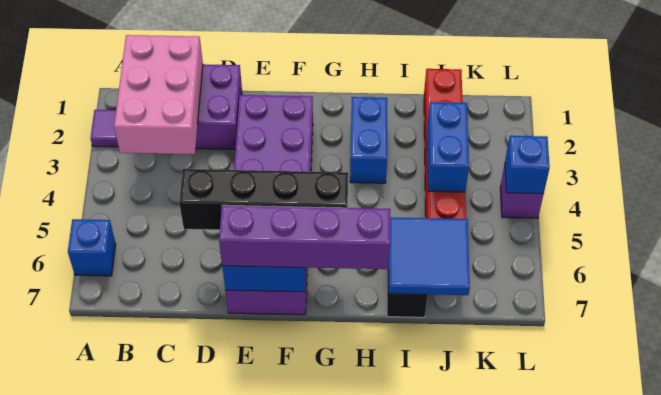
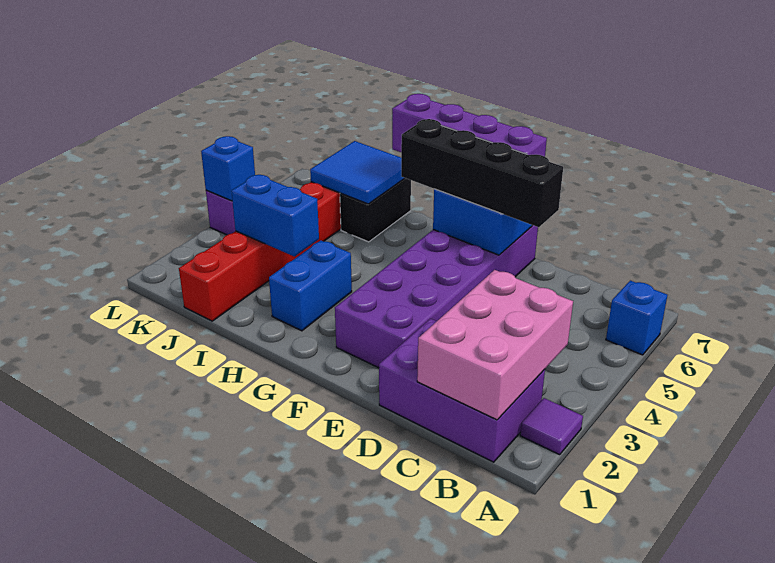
blue 1x2 brick [427,102,469,192] -> blue 1x2 brick turned to [231,175,319,257]

